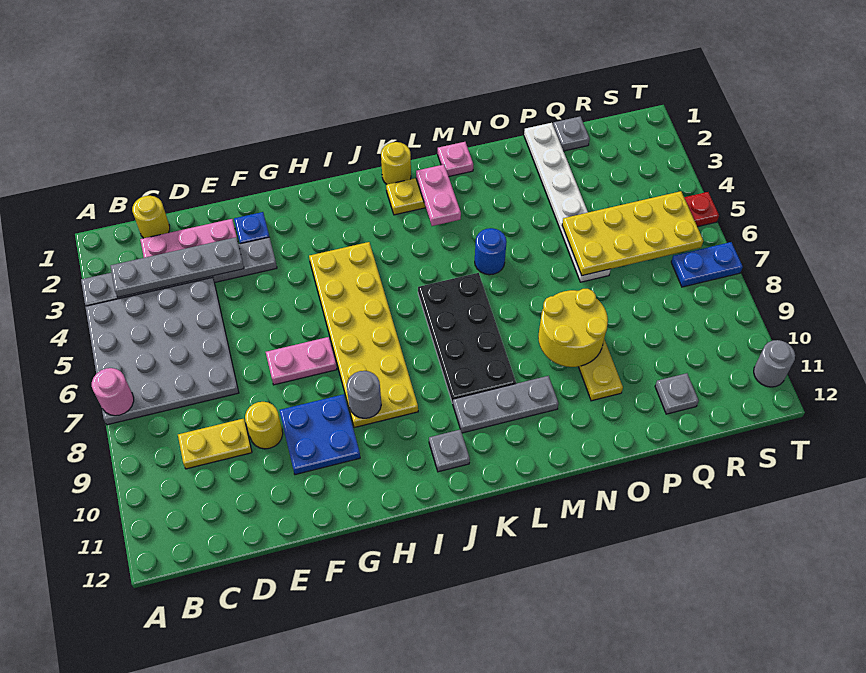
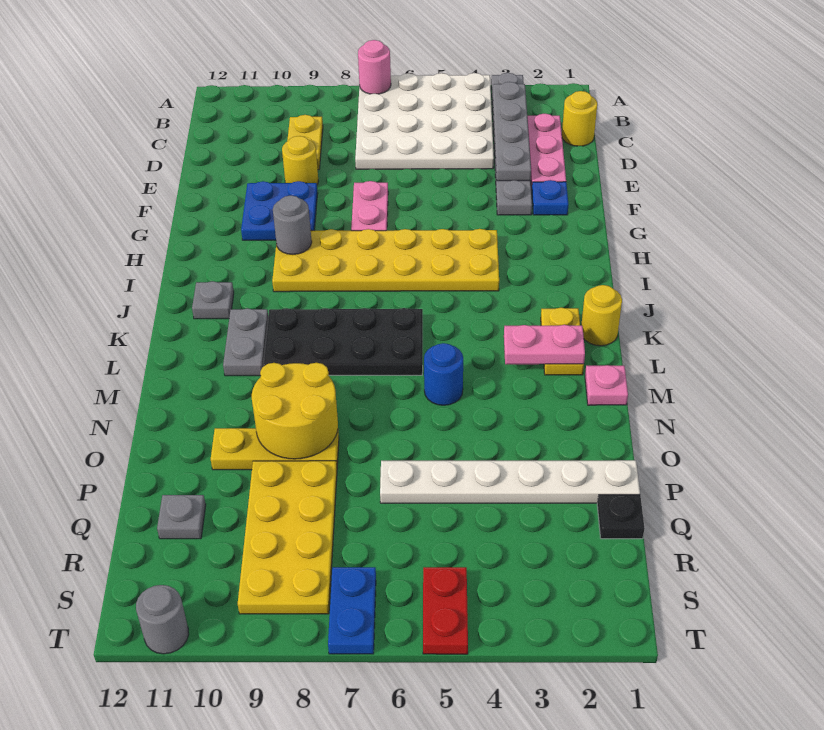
grey 4x4 plate [85,277,239,425] -> white 4x4 plate [355,73,494,169]
grey 1x3 plate [453,376,558,433] -> grey 1x2 plate [223,308,268,376]
yellow 2x4 plate [562,191,703,276] -> yellow 2x4 plate moved to [238,461,337,614]
grey 1x1 plate [553,117,590,151] -> black 1x1 plate [597,495,645,539]

